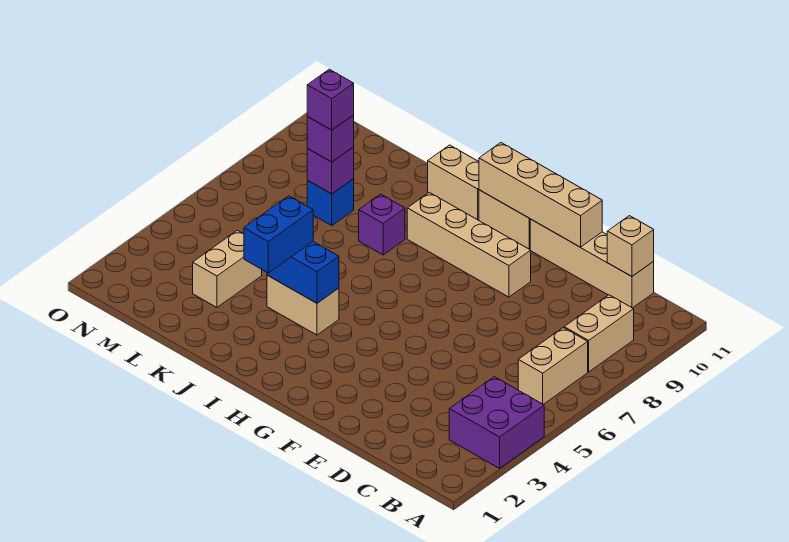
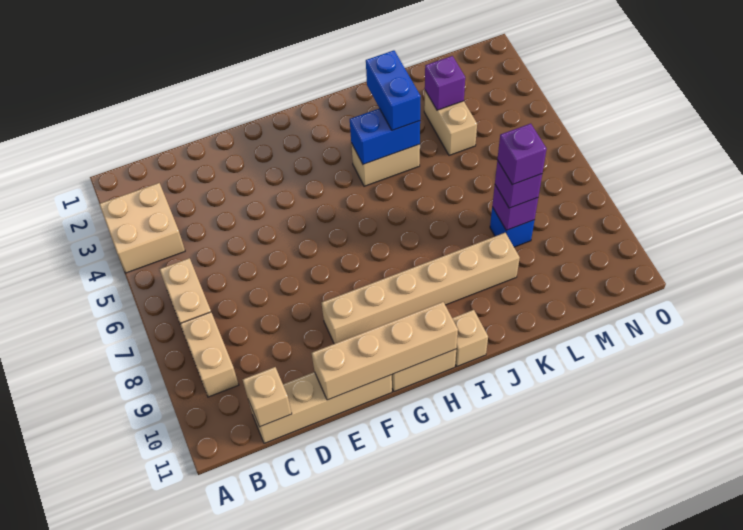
purple 2x2 brick [449,377,544,468] -> tan 2x2 brick [99,183,185,273]
tan 1x4 brick [407,192,531,297] -> tan 1x6 brick [322,233,520,344]
tan 1x2 brick [428,145,479,220] -> tan 1x1 brick [452,310,488,366]
purple 1x1 brick [359,194,405,255] -> purple 1x1 brick moved to [425,56,465,110]

